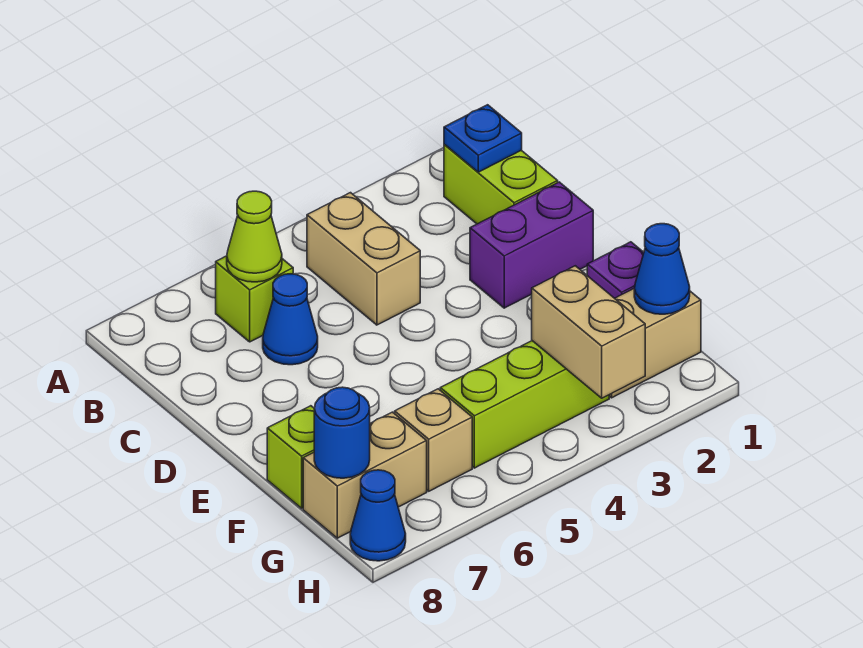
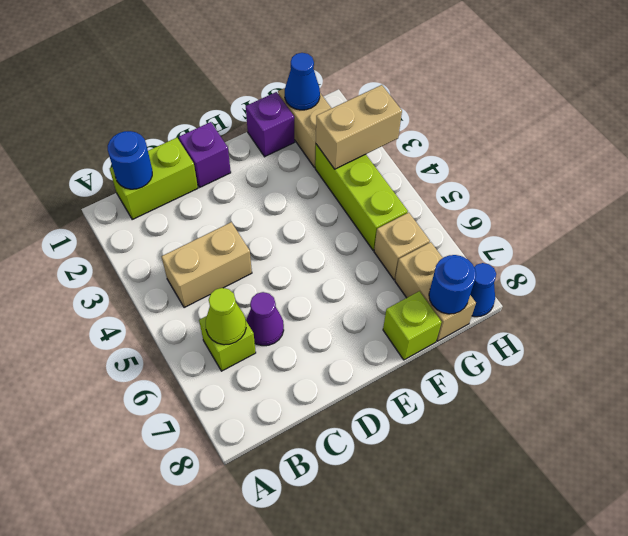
blue 1x1 plate [444,105,522,172] -> blue 1x1 round brick [108,131,152,189]
blue 1x1 cone [263,274,318,365] -> purple 1x1 cone [246,292,284,346]
purple 1x2 brick [470,182,593,308] -> purple 1x1 brick [179,122,231,187]

